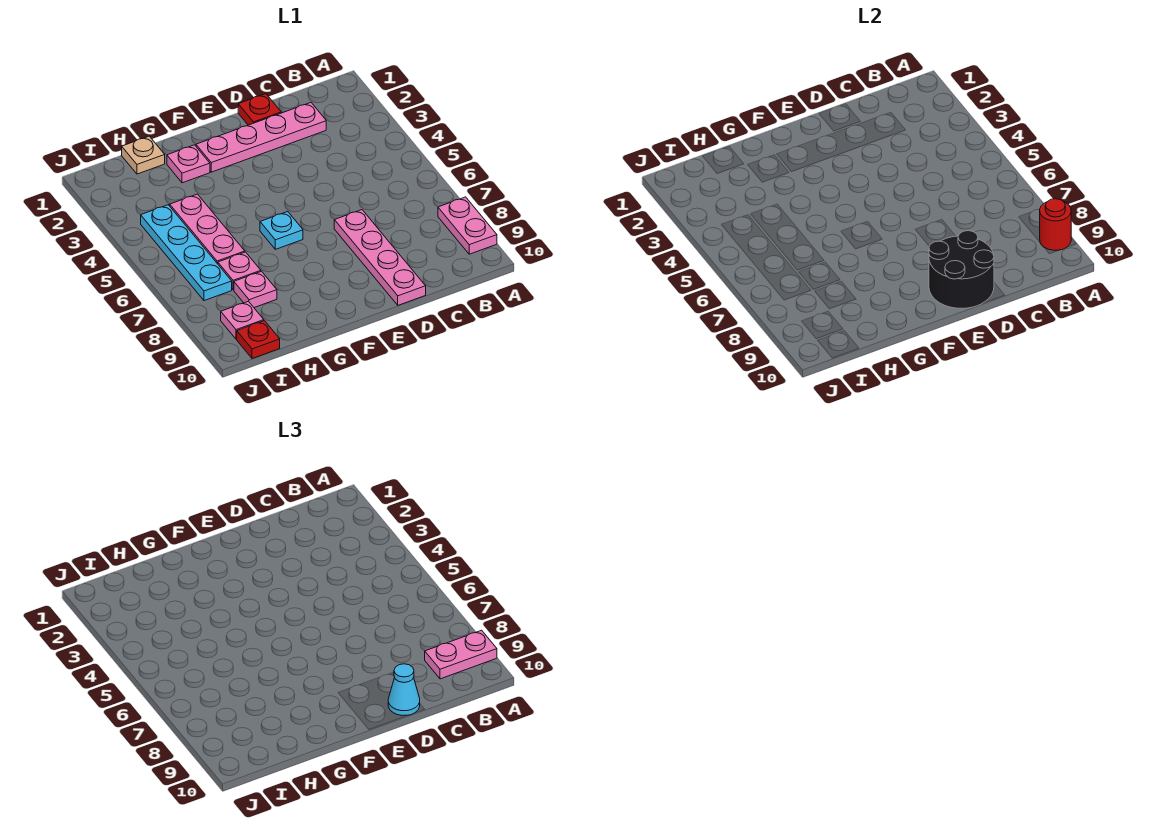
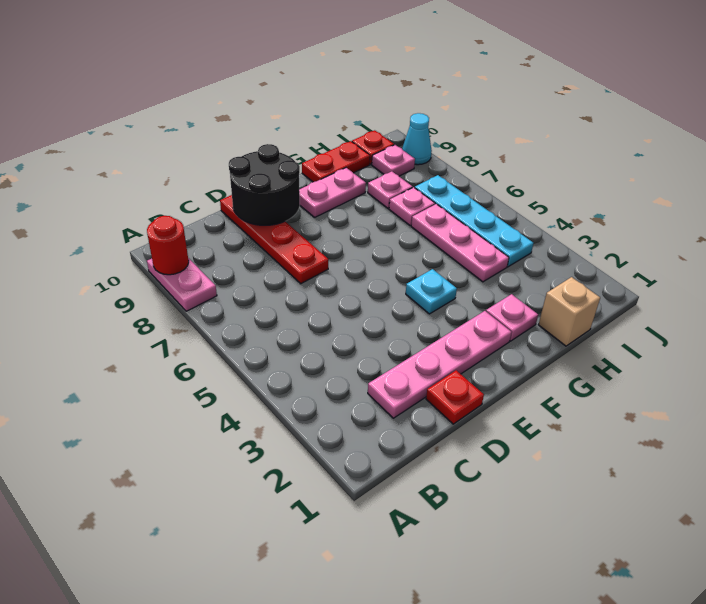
pink 1x2 plate [425,630,497,679] -> pink 1x2 plate moved to [299,168,366,217]
pink 1x4 plate [334,210,426,305] -> red 1x4 plate [220,195,328,284]
cyan 1x1 cone [388,664,420,716] -> cyan 1x1 cone moved to [402,113,432,165]
cyan 1x1 plate [260,212,303,249] -> cyan 1x1 plate moved to [406,269,457,314]
none -> red 1x2 plate [302,141,370,182]
tan 1x1 plate [122,136,165,174] -> tan 1x1 brick [538,277,600,346]

